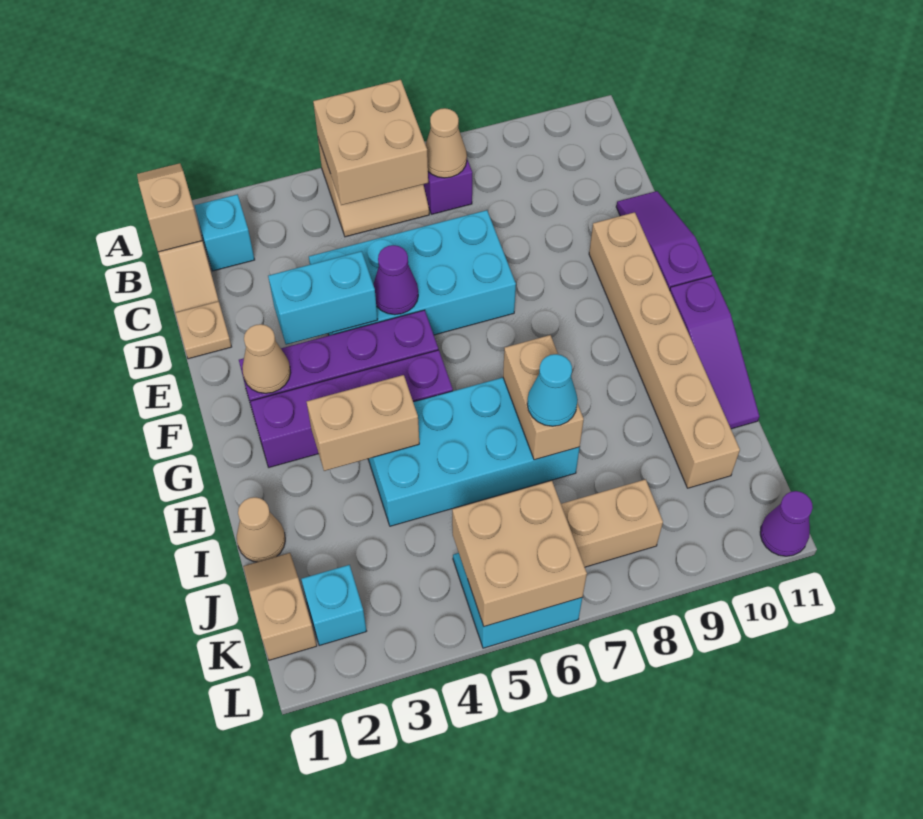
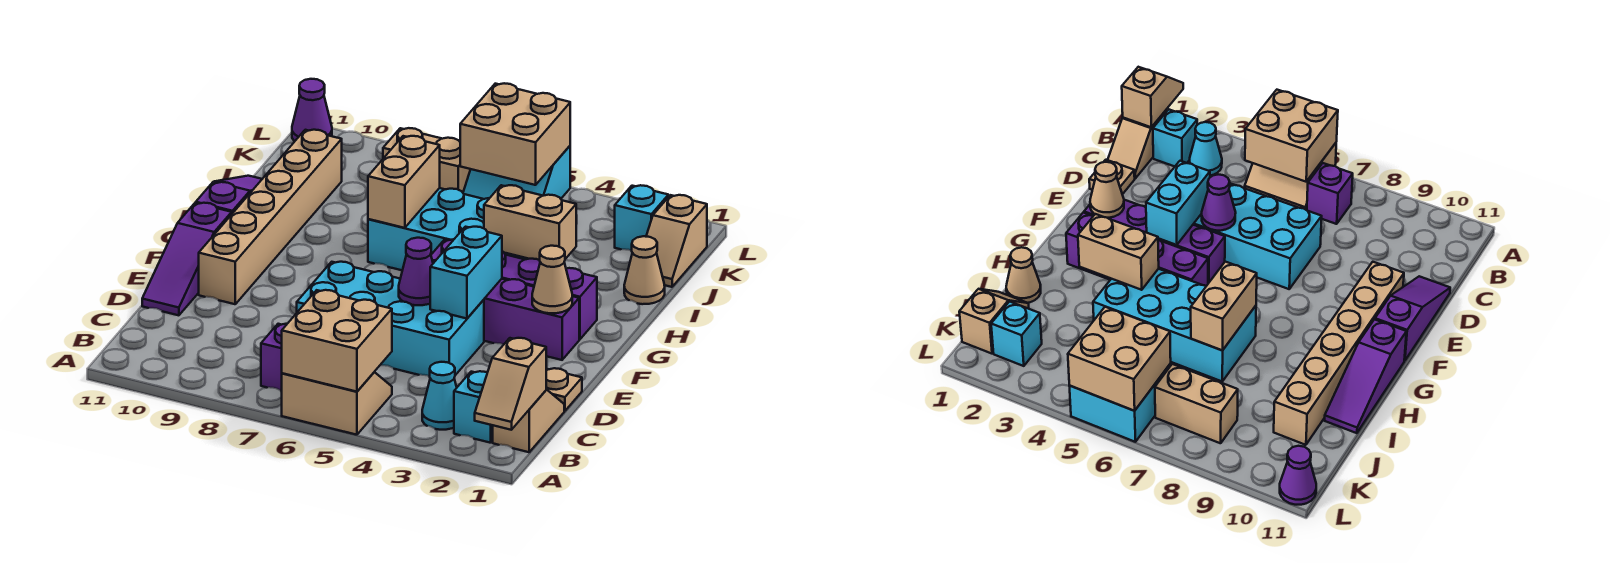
tan 1x1 cone [426,108,467,178] -> none
cyan 1x2 brick [268,251,378,345] -> cyan 1x2 brick turned to [430,227,502,318]
cyan 1x1 cone [527,354,578,426] -> cyan 1x1 cone moved to [422,362,457,430]

